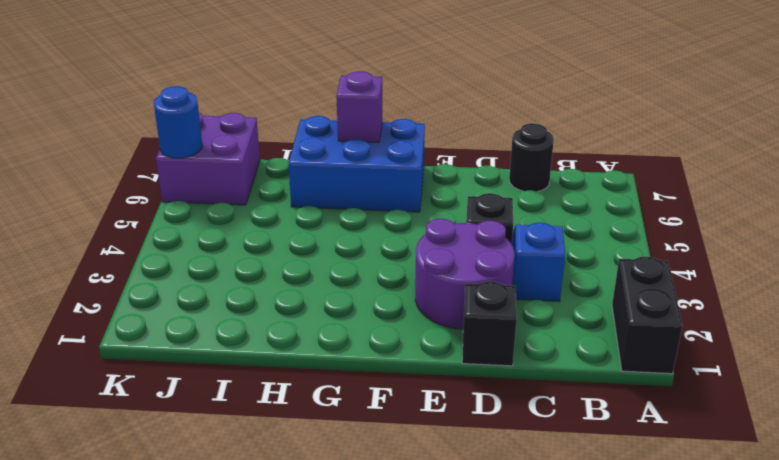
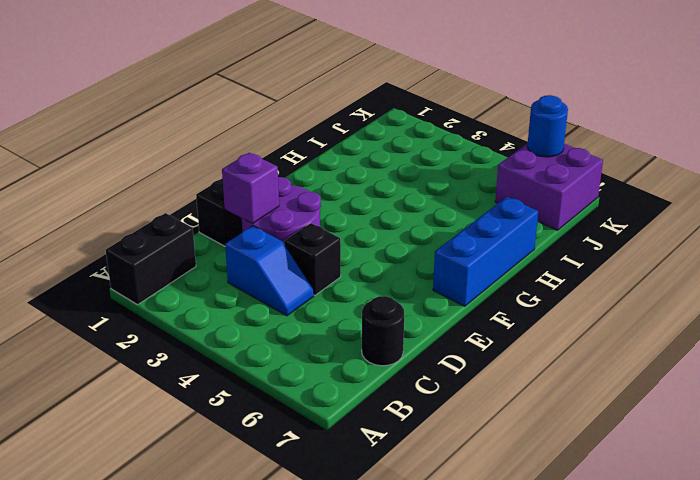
black 1x2 brick [612,256,682,374] -> black 1x2 brick turned to [106,213,196,305]
blue 2x3 brick [288,116,425,212] -> blue 1x3 brick [433,197,538,306]
purple 1x1 brick [337,71,382,143] -> purple 1x1 brick moved to [222,153,279,224]

